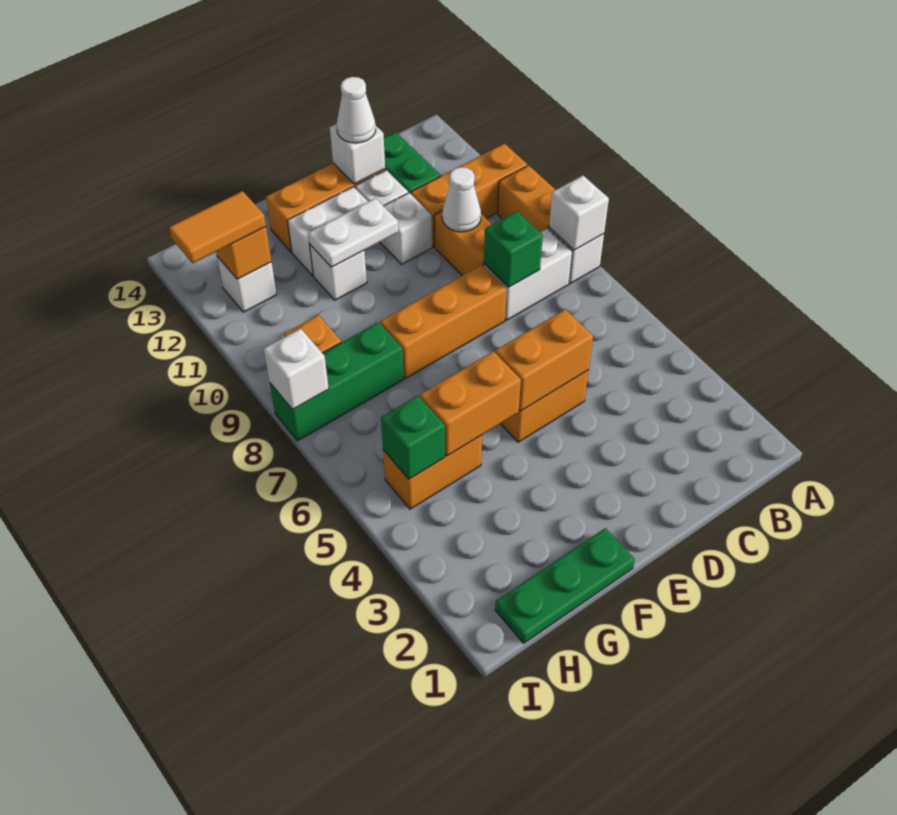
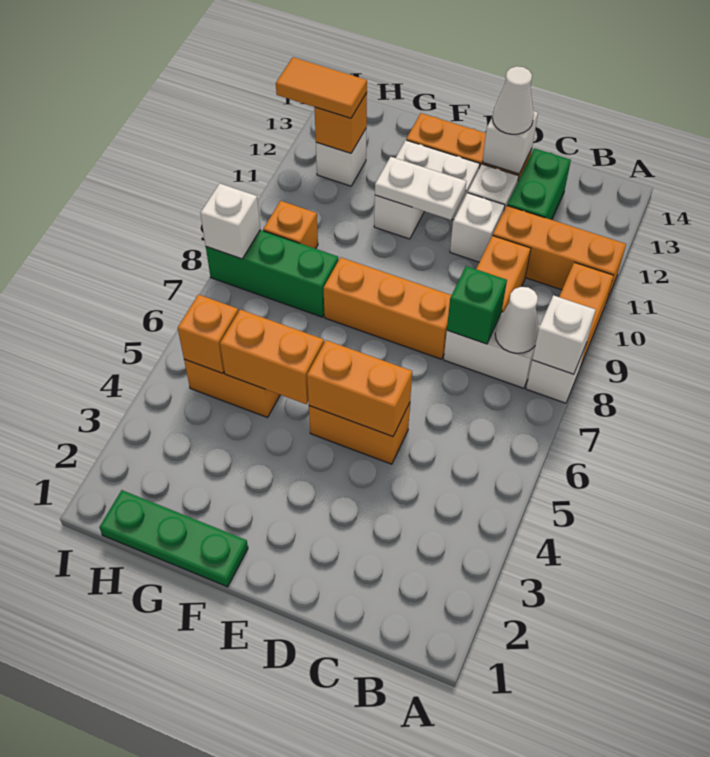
white 1x1 cone [442,167,481,232] -> white 1x1 cone moved to [495,287,539,353]
green 1x1 brick [381,396,445,479] -> orange 1x1 brick [178,294,238,373]

